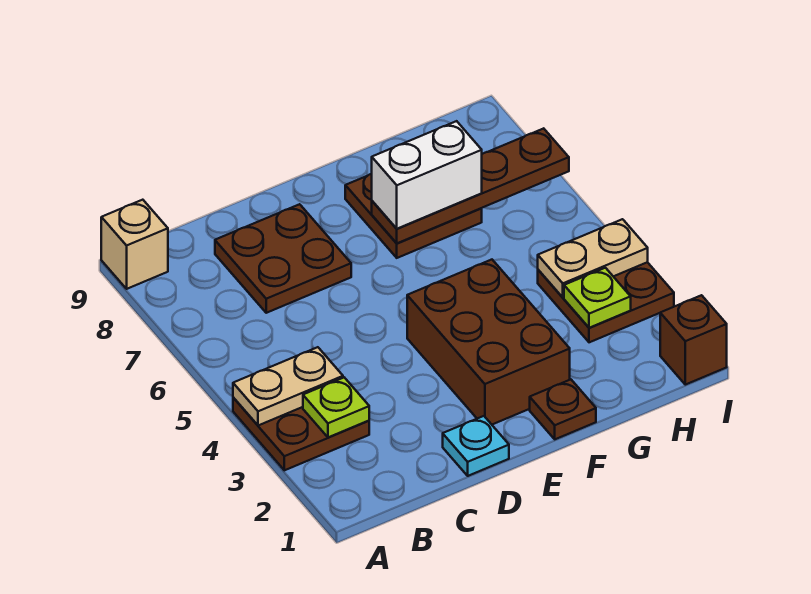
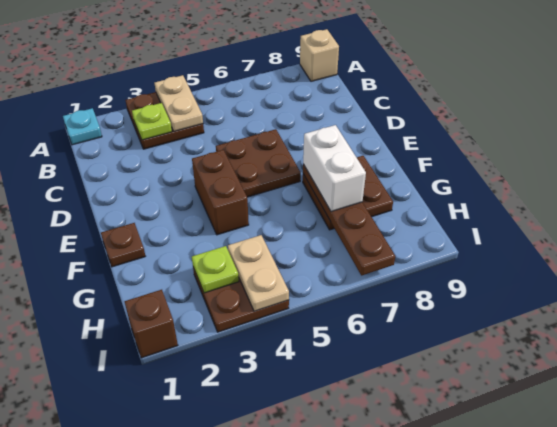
brown 2x2 plate [215,204,351,313] -> brown 2x2 plate moved to [216,129,301,197]
cyan 1x1 plate [443,416,509,476] -> cyan 1x1 plate moved to [63,108,102,145]
brown 2x3 brick [407,260,570,424] -> brown 1x2 brick [192,150,249,235]

